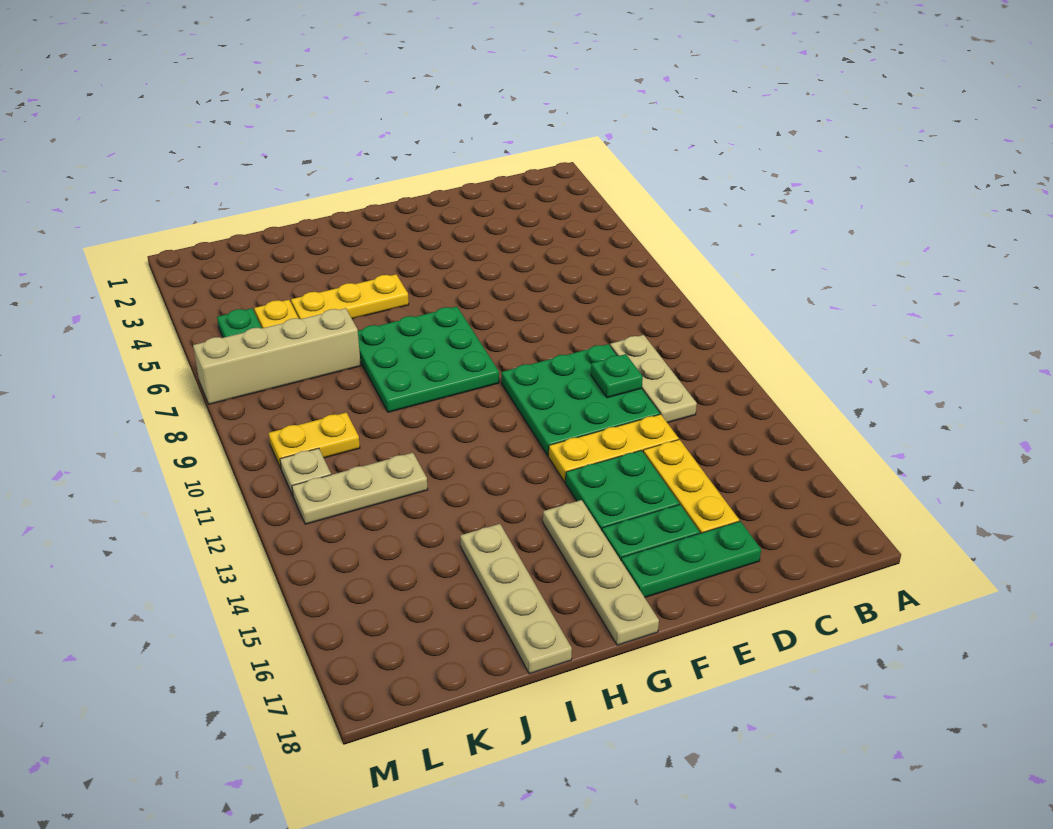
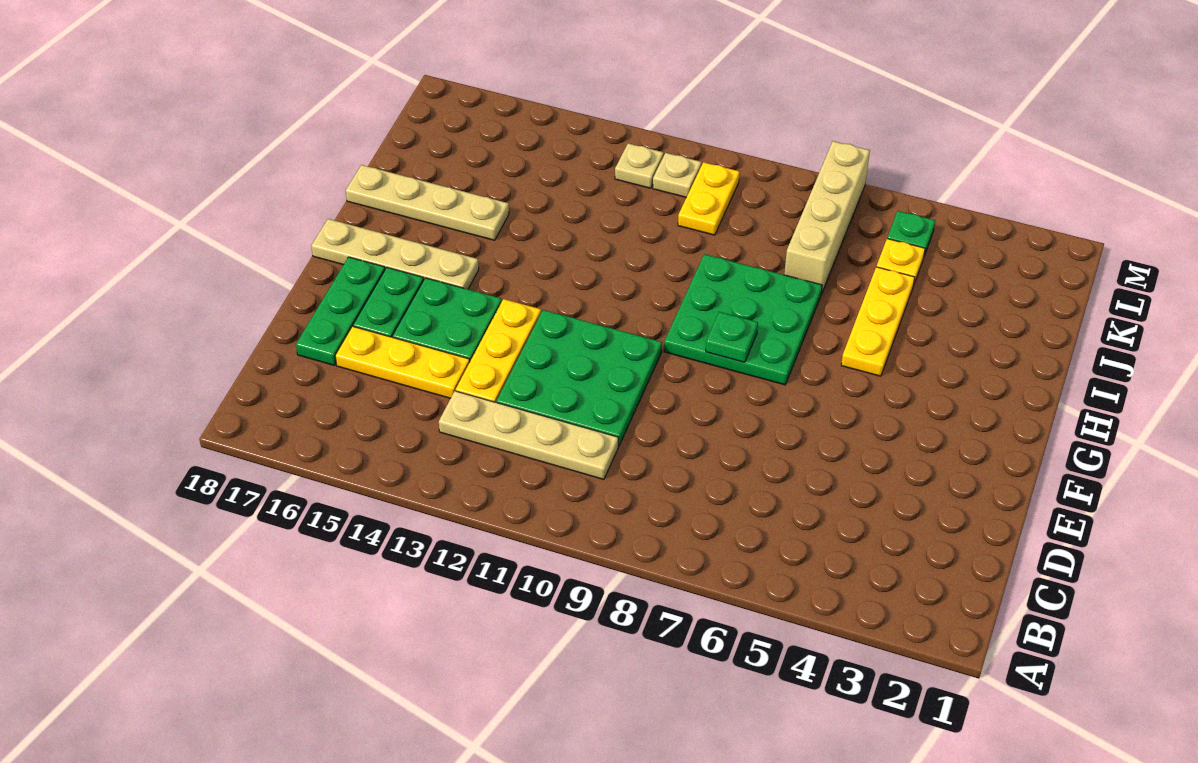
tan 1x3 plate [610,335,697,423] -> tan 1x4 plate [439,391,618,479]
green 1x1 plate [591,354,643,398] -> green 1x1 plate moved to [706,312,758,362]
tan 1x3 plate [292,453,428,524] -> tan 1x1 plate [615,143,664,188]

